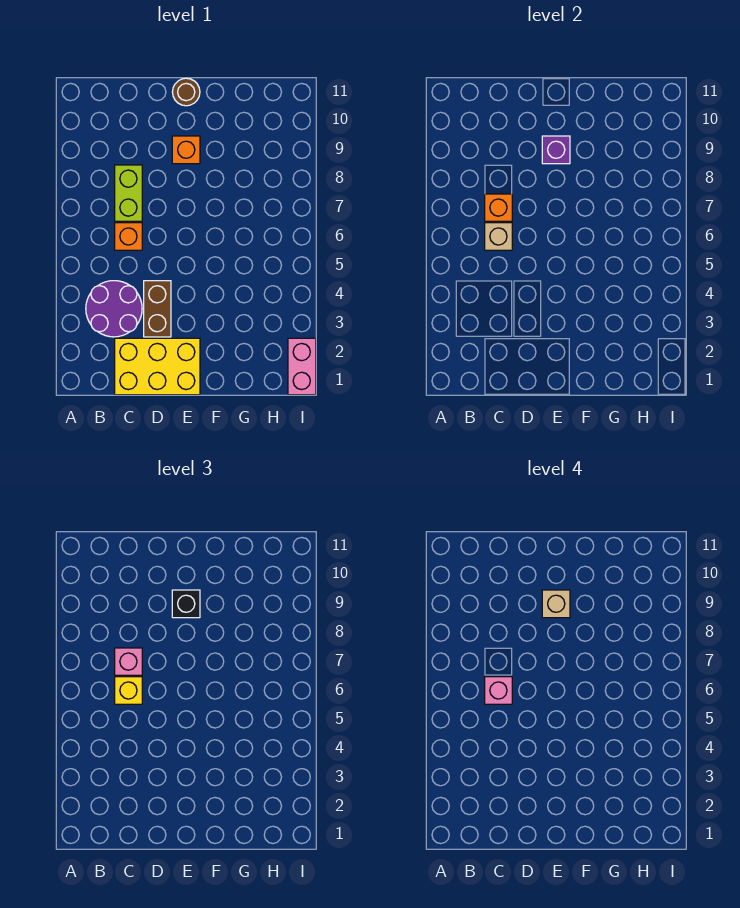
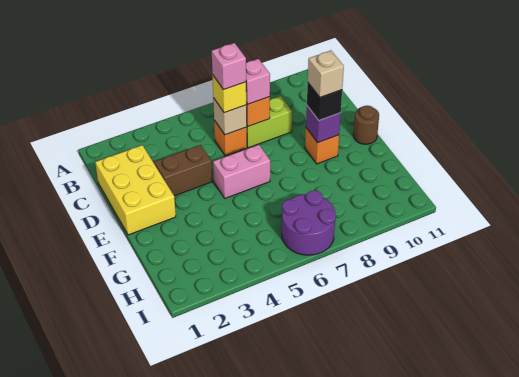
purple 2x2 round brick [86,281,142,337] -> purple 2x2 round brick moved to [282,190,336,255]
pink 1x2 brick [288,338,316,395] -> pink 1x2 brick moved to [213,145,270,198]

